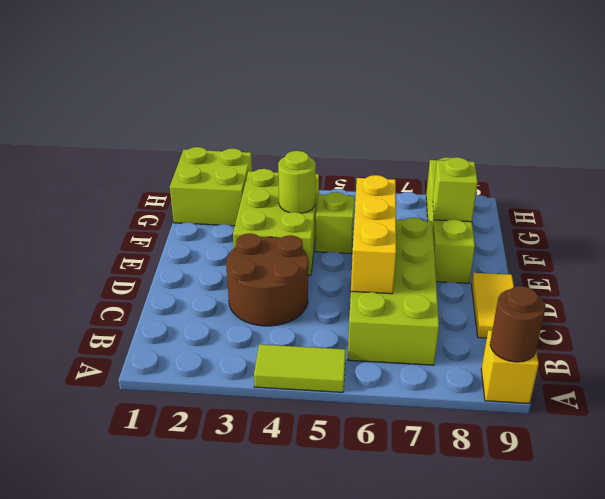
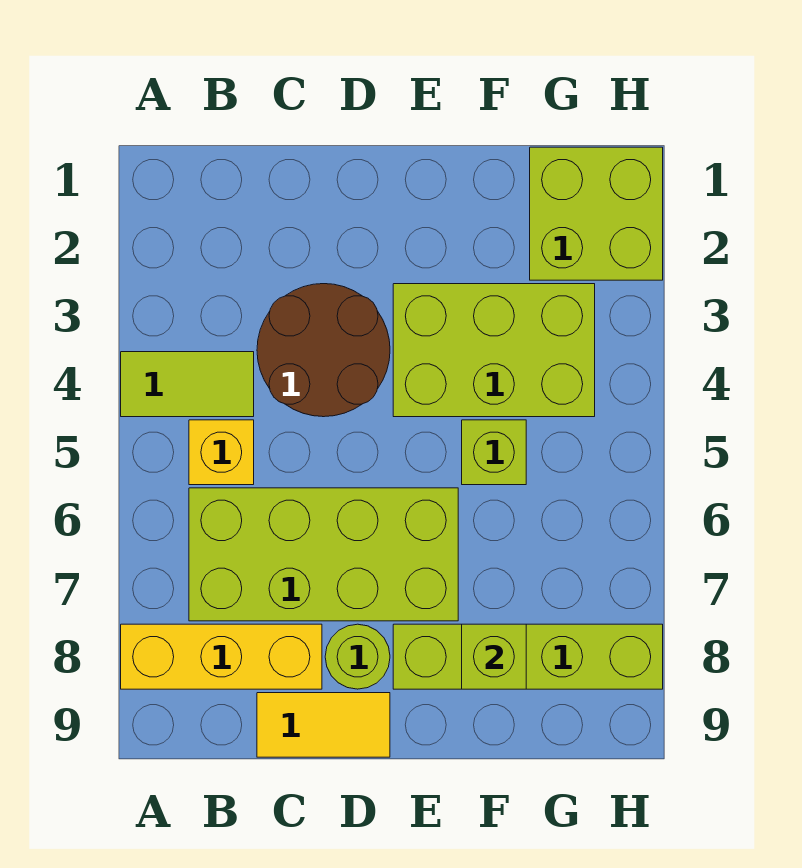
lime 1x2 tile [254,344,346,392] -> lime 1x2 tile turned to [121,352,254,417]
yellow 1x1 brick [481,330,539,404] -> yellow 1x1 brick moved to [189,420,254,485]
brown 1x1 round brick [490,286,545,362] -> none
yellow 1x3 brick [351,175,396,294] -> yellow 1x3 brick moved to [121,624,322,689]
lime 1x1 round brick [278,151,316,213] -> lime 1x1 round brick moved to [325,624,390,689]

